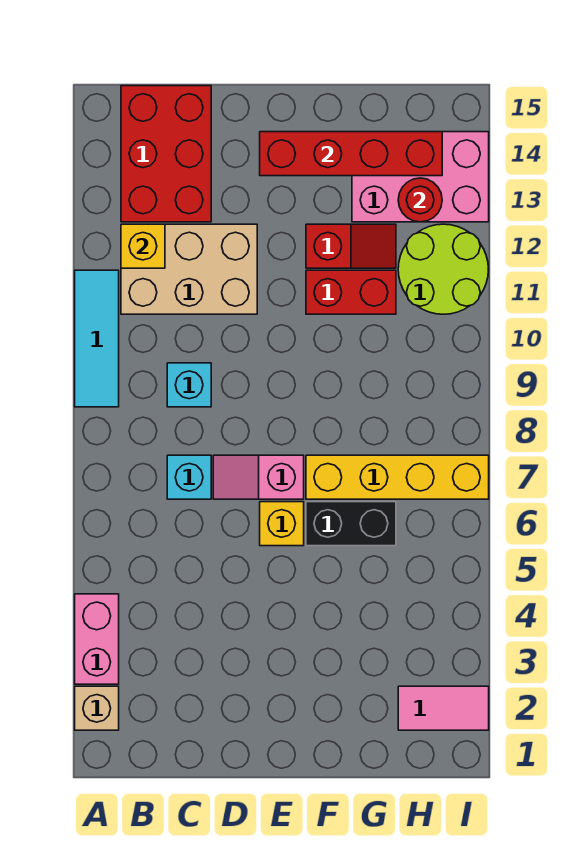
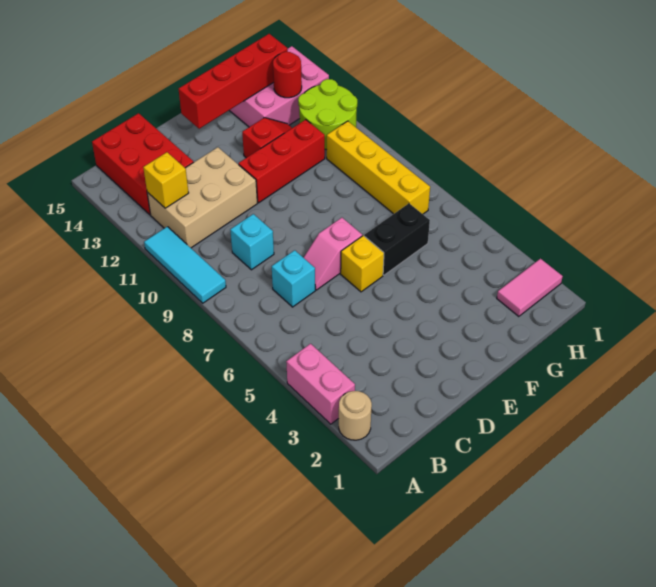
tan 1x1 brick [75,686,119,730] -> tan 1x1 round brick [339,391,372,440]
yellow 1x4 brick [306,455,489,499] -> yellow 1x4 brick turned to [327,121,430,214]
red 1x2 brick [306,270,396,314] -> red 1x3 brick [238,120,325,203]

